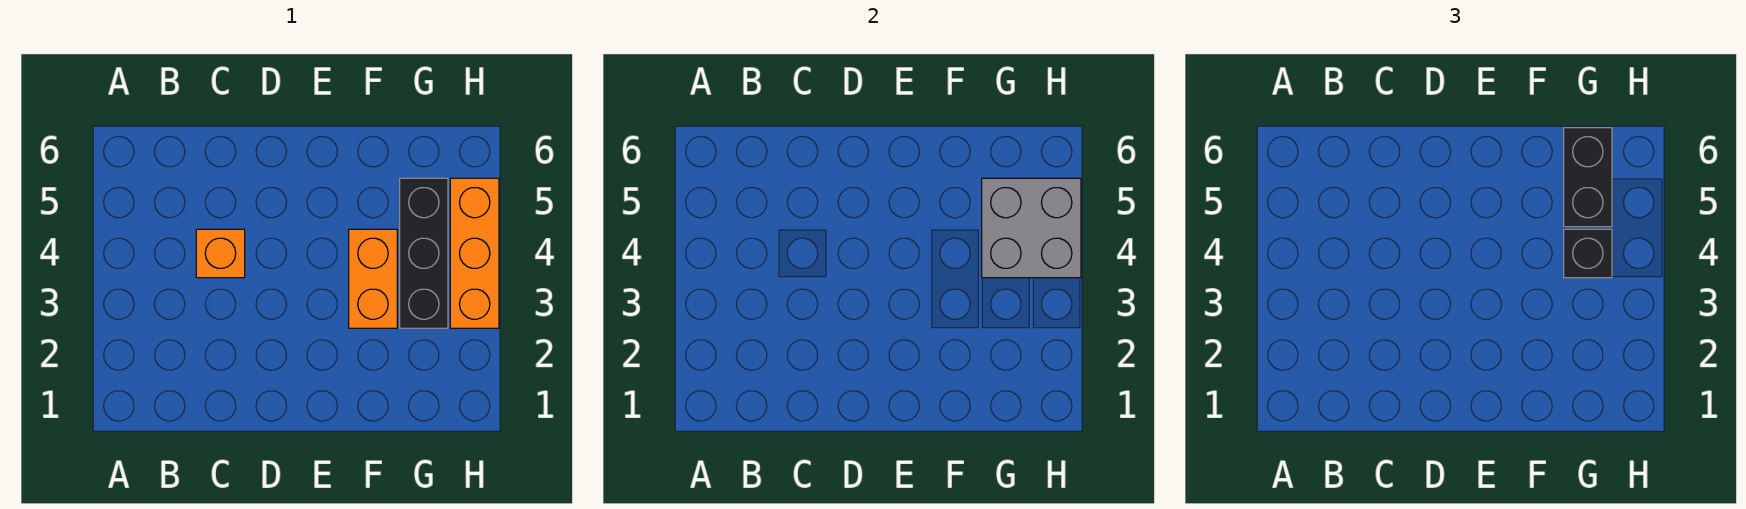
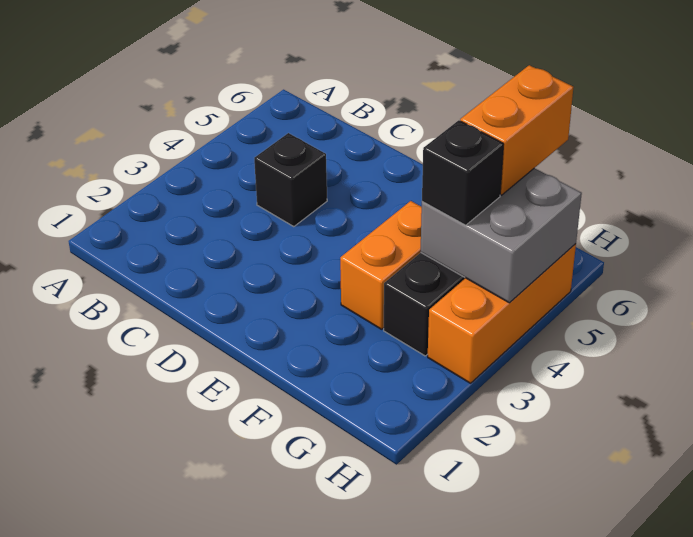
orange 1x1 brick [196,229,245,278] -> black 1x1 brick [254,133,327,227]
black 1x2 brick [1564,128,1612,227] -> orange 1x2 brick [460,65,574,195]

